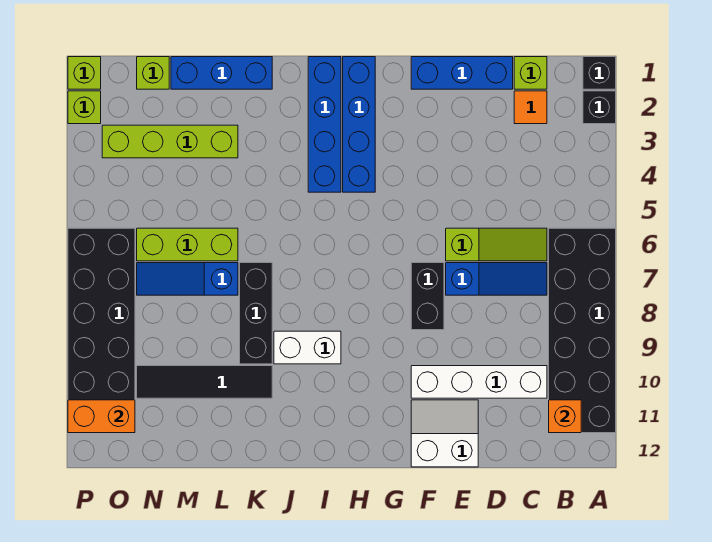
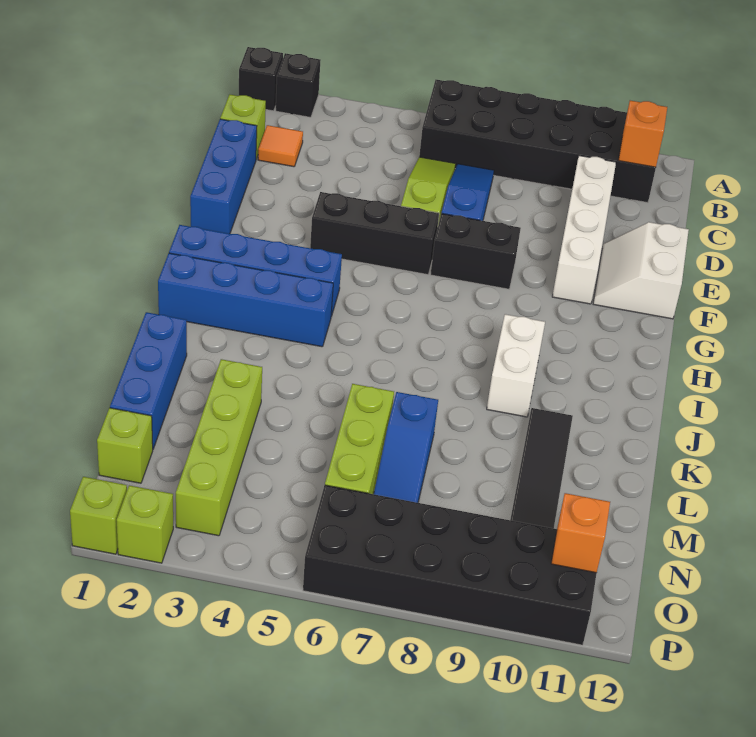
black 1x3 brick [240,263,272,364] -> black 1x3 brick moved to [310,192,439,275]
orange 1x2 brick [68,400,135,433] -> orange 1x1 brick [551,493,610,573]

